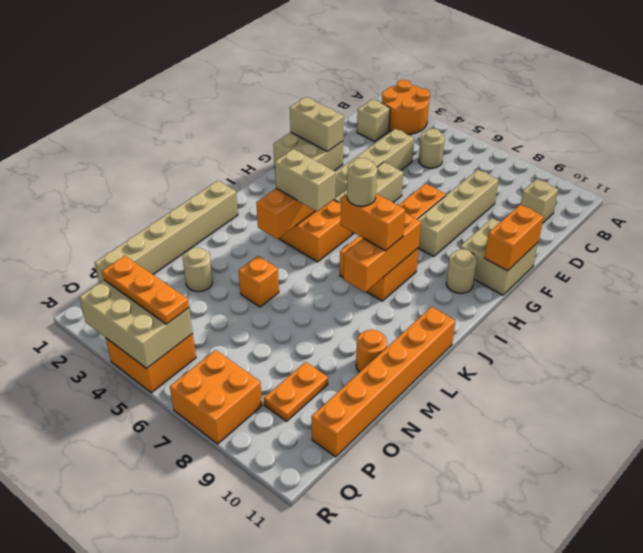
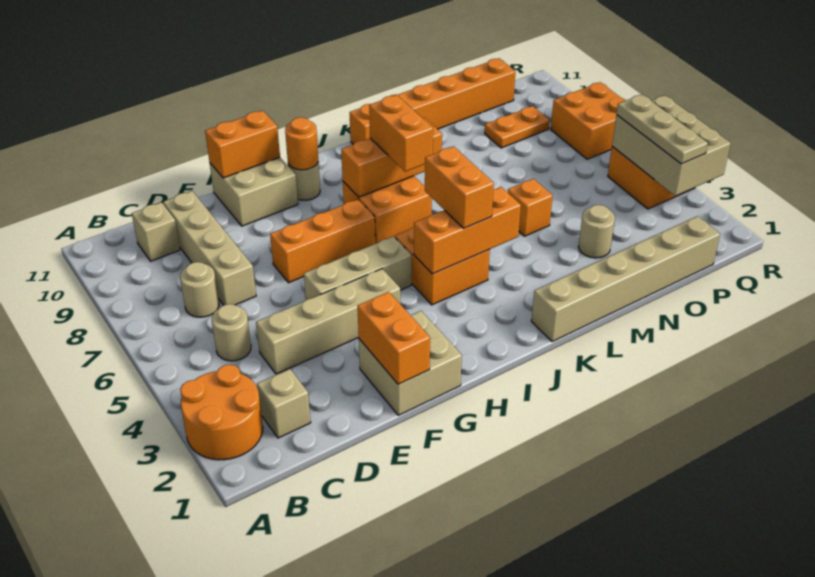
tan 1x4 brick [417,170,499,257] -> tan 1x4 brick turned to [163,191,256,305]
tan 1x2 brick [290,97,344,152] -> orange 1x2 brick [357,292,430,384]
tan 1x2 brick [275,149,336,211] -> orange 1x2 brick [425,146,494,229]
tan 1x1 round brick [347,158,377,206] -> tan 1x1 round brick moved to [180,262,219,317]
orange 1x1 round brick [356,330,387,372] -> orange 1x1 round brick moved to [285,117,318,170]
orange 1x3 plate [102,256,189,324] -> tan 1x3 plate [617,94,708,164]

